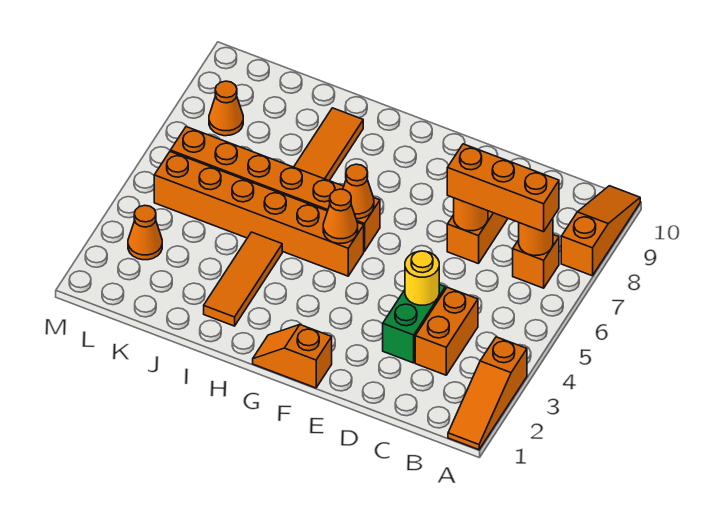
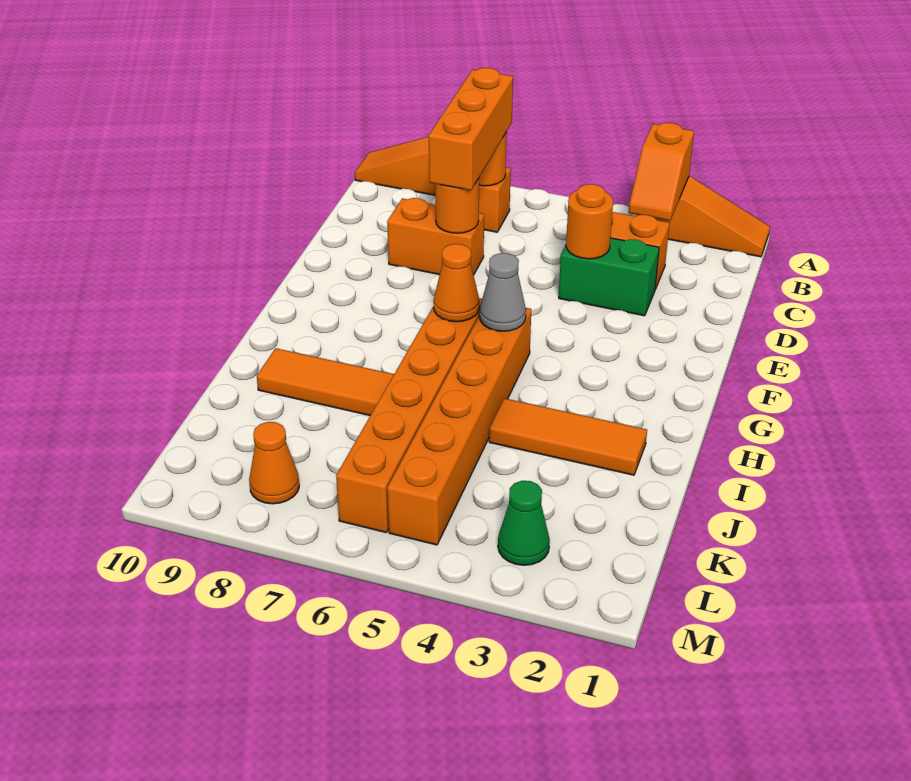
yellow 1x1 round brick [405,251,439,305] -> orange 1x1 round brick [566,184,613,259]
orange 1x2 slope [253,325,332,388] -> orange 1x2 slope moved to [628,123,694,221]
orange 1x1 cone [323,189,358,244] -> grey 1x1 cone [479,253,526,331]
orange 1x1 cone [128,205,162,260] -> green 1x1 cone [498,481,550,565]

